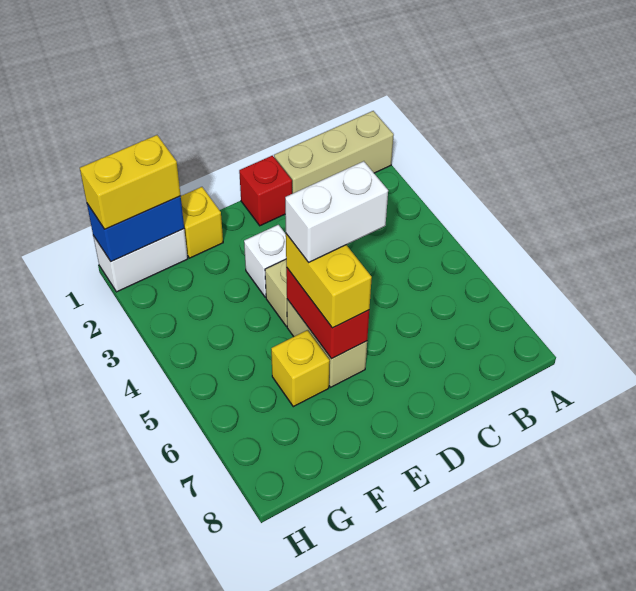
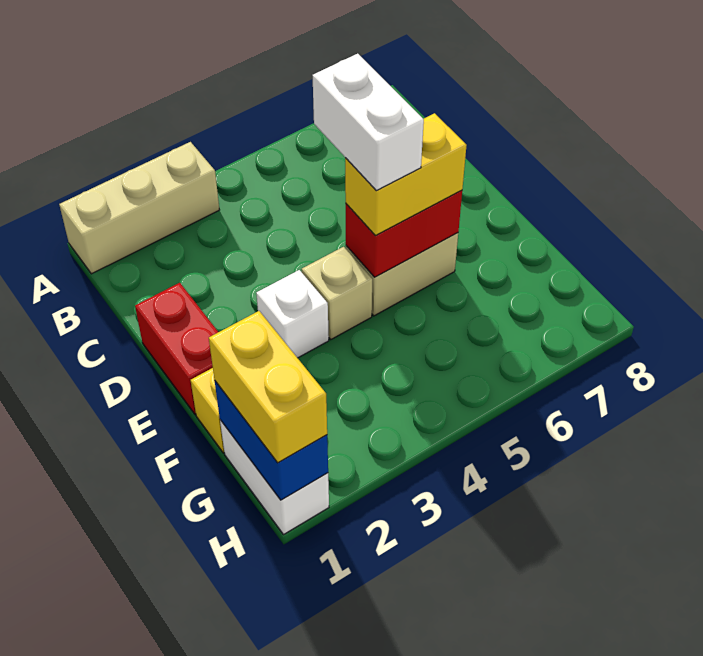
tan 1x3 brick [274,111,394,194] -> tan 1x3 brick turned to [59,142,219,274]
red 1x1 brick [239,156,292,226] -> red 1x2 brick [135,283,218,414]
yellow 1x1 brick [271,330,330,407] -> none

